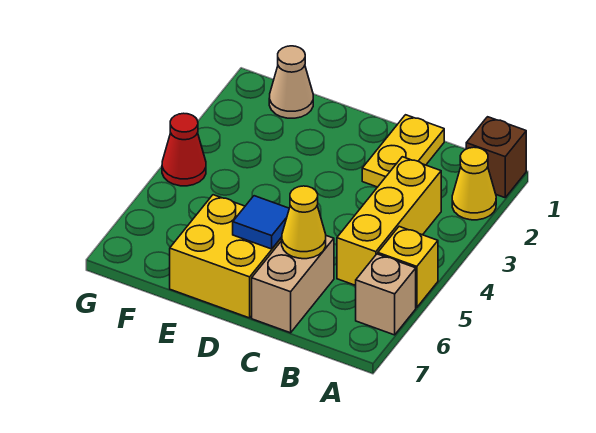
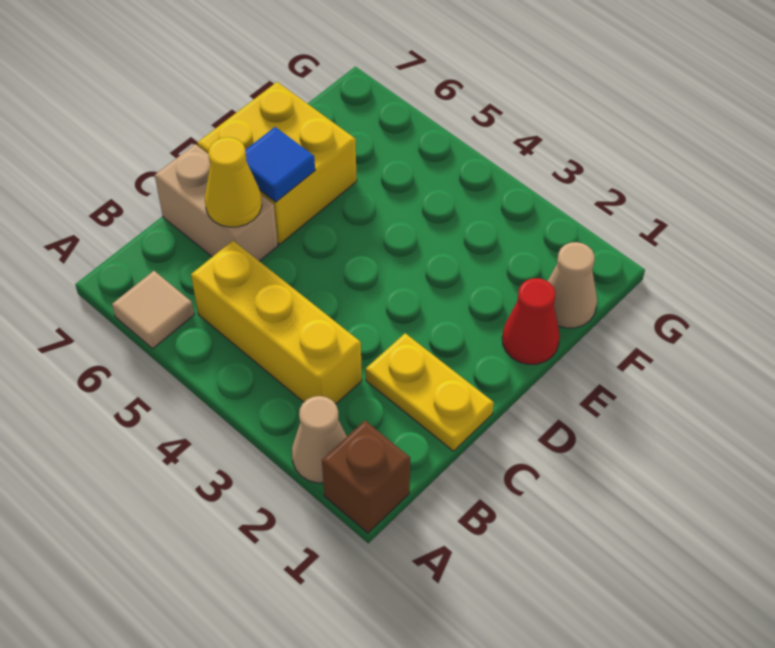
yellow 1x1 cone [452,147,496,220] -> tan 1x1 cone [292,396,347,483]
yellow 1x1 brick [378,227,438,308] -> none
tan 1x1 brick [356,254,416,335] -> tan 1x1 tile [112,271,194,349]
red 1x1 cone [162,113,206,186] -> red 1x1 cone moved to [502,278,560,364]

